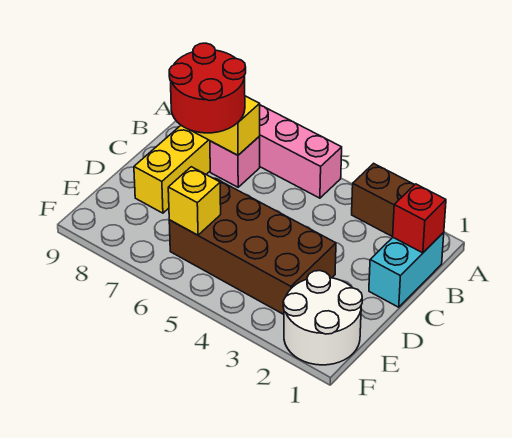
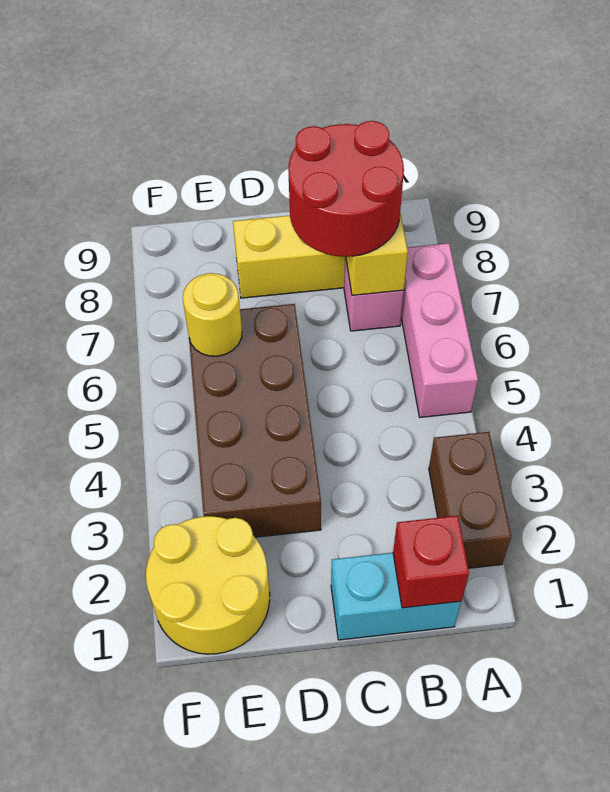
white 2x2 round brick [283,271,362,365] -> yellow 2x2 round brick [146,516,270,654]
yellow 1x1 brick [168,167,221,235] -> yellow 1x1 round brick [183,273,242,356]

